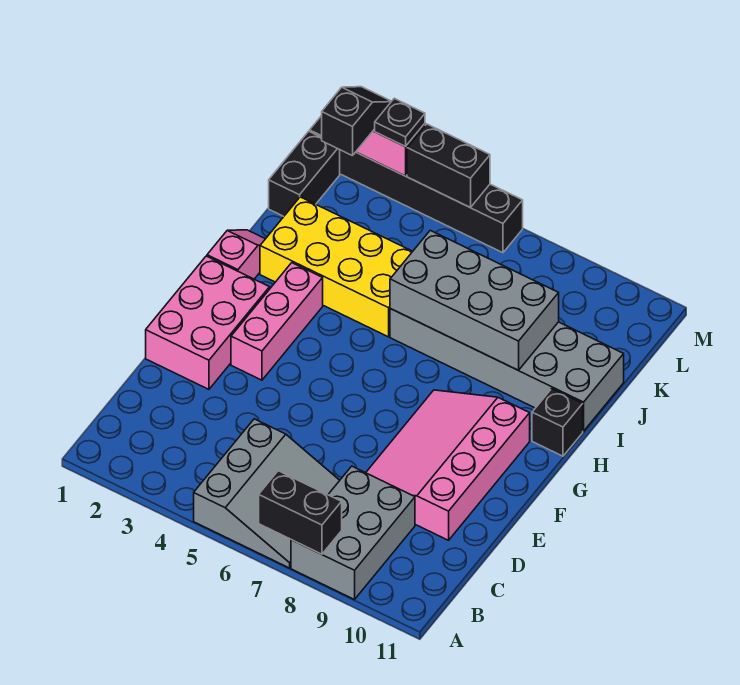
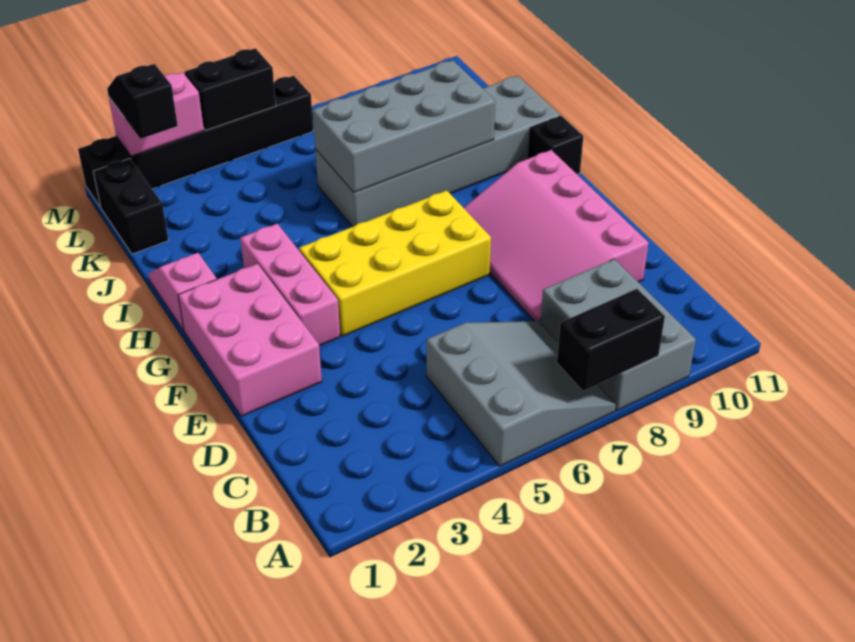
yellow 2x4 brick [260,197,413,337] -> yellow 2x4 brick moved to [299,190,491,336]
black 1x1 plate [375,98,425,147] -> none

